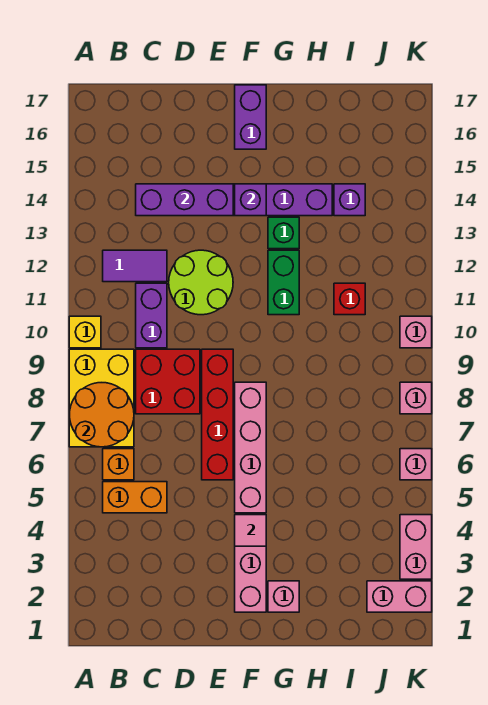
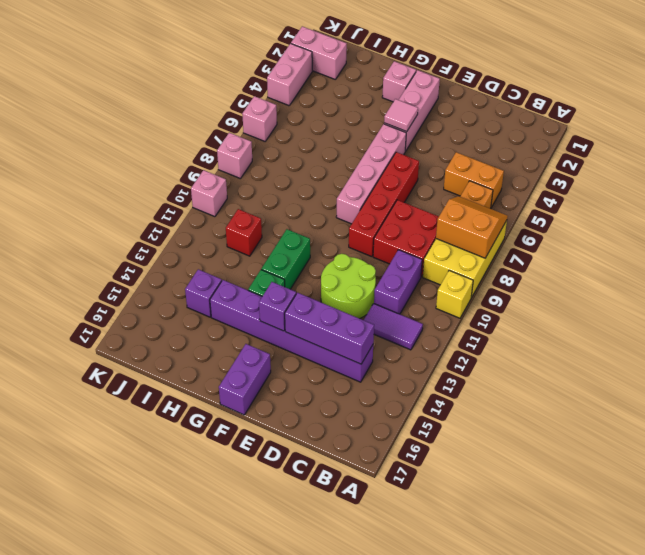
orange 2x2 round brick [70,383,134,447] -> orange 2x2 slope [436,196,508,258]

